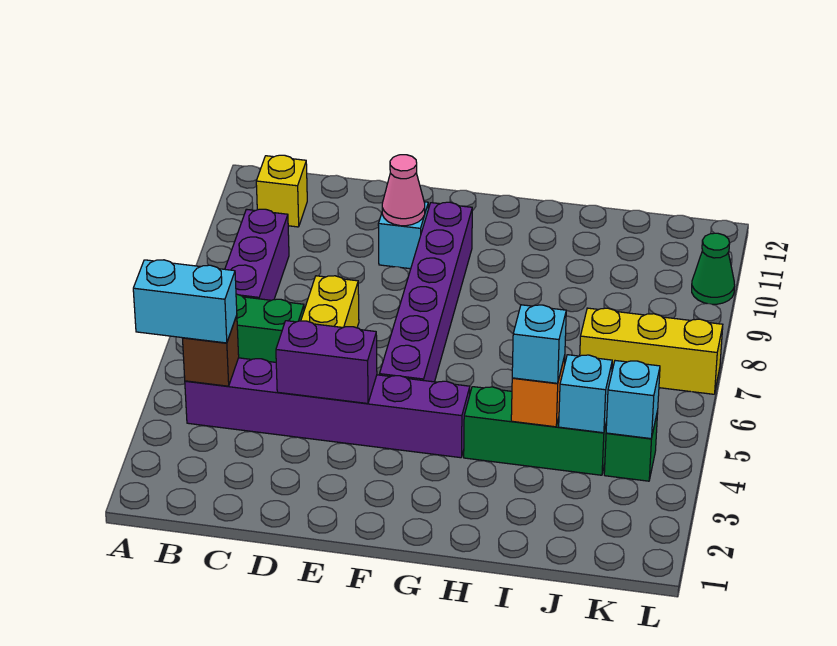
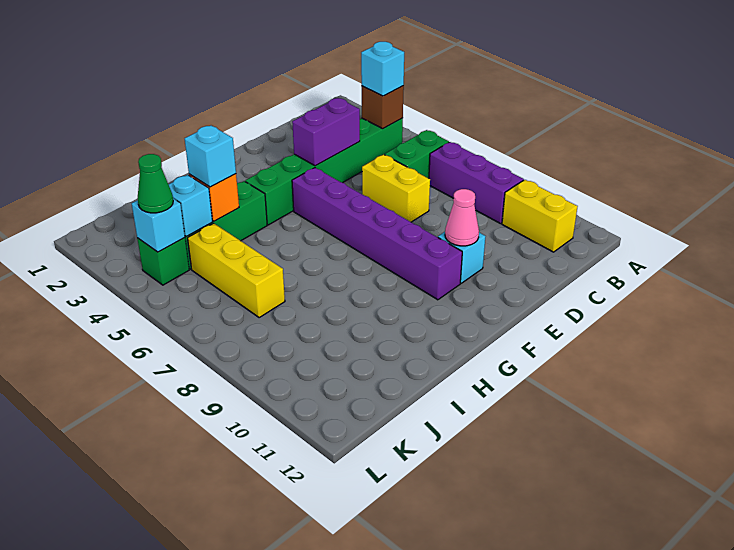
cyan 1x2 brick [133,260,237,343] -> cyan 1x1 brick [361,42,404,96]
purple 1x6 brick [185,358,470,458] -> green 1x6 brick [245,118,403,225]
yellow 1x1 brick [256,155,307,227] -> yellow 1x2 brick [502,180,578,252]
yellow 1x3 brick [580,308,723,394] -> yellow 1x3 brick turned to [188,223,285,318]
green 1x1 cone [692,233,735,304] -> green 1x1 cone moved to [137,154,173,213]

